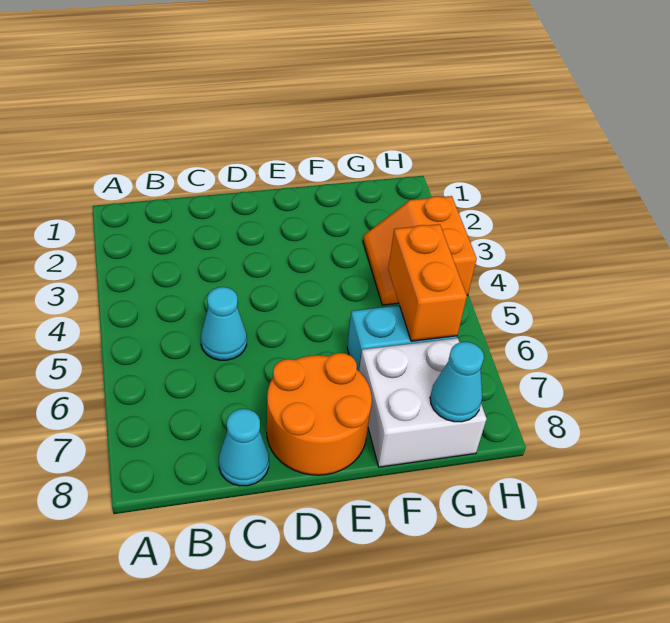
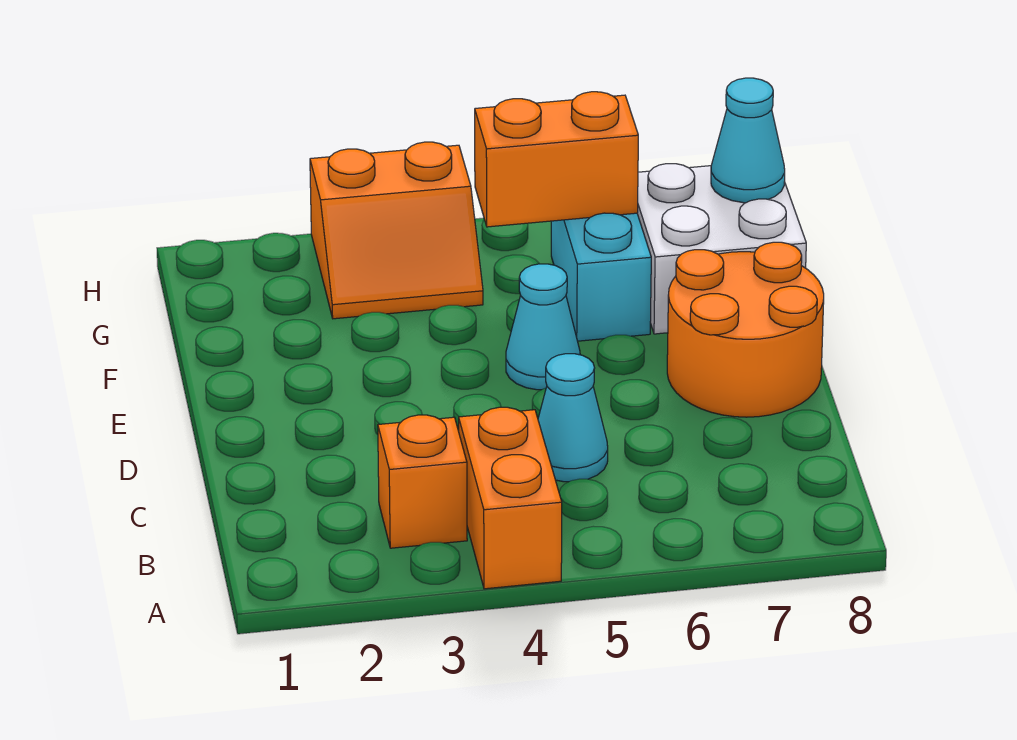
none -> orange 1x2 brick [459,407,562,589]
none -> orange 1x1 brick [378,415,467,548]
cyan 1x1 cone [219,409,269,486] -> cyan 1x1 cone moved to [506,264,580,390]

